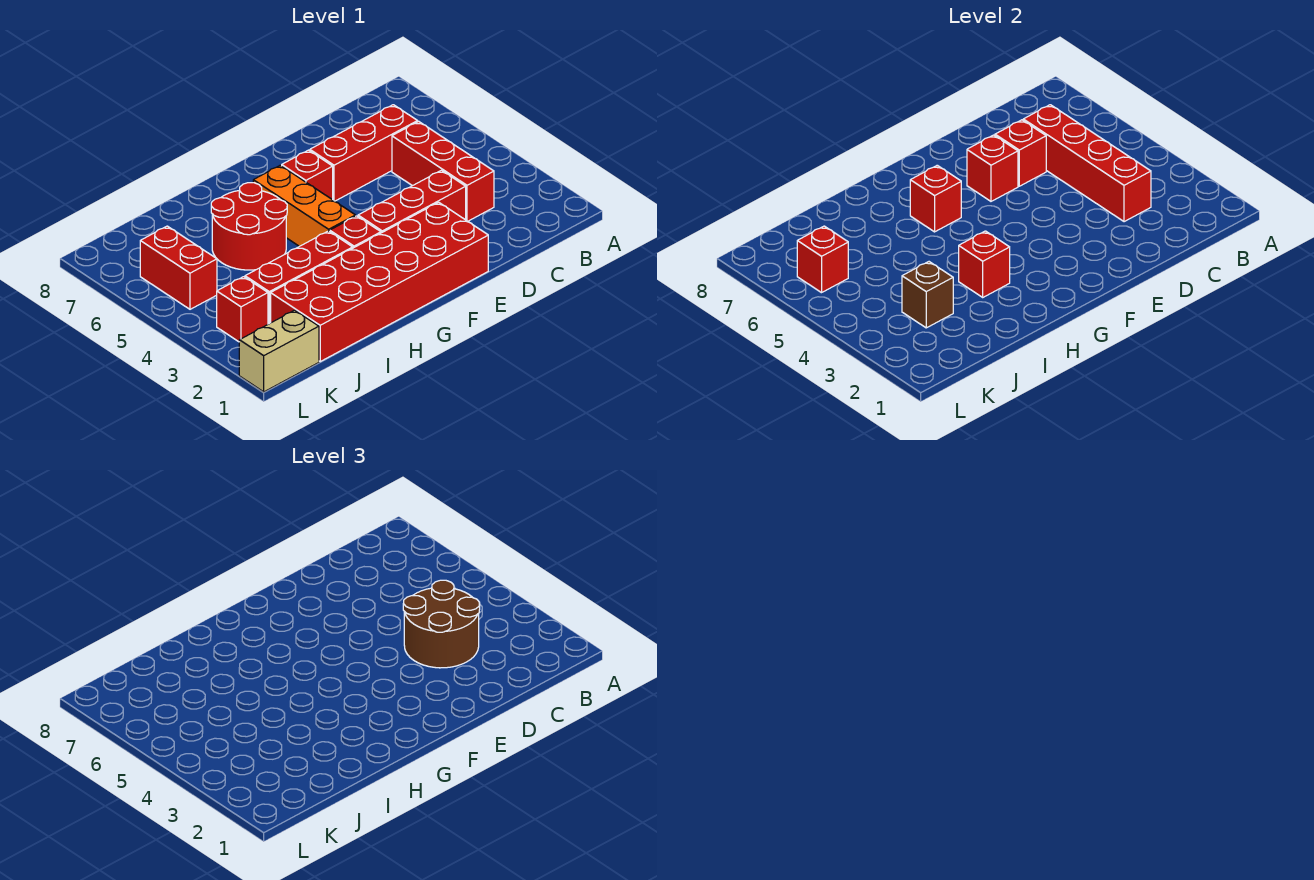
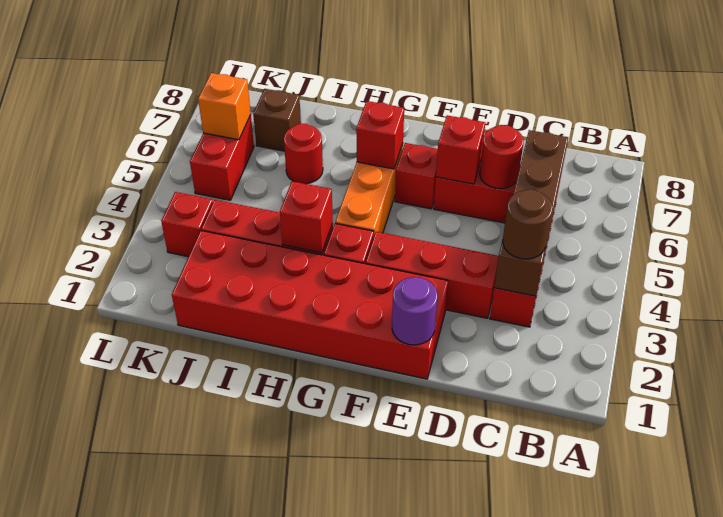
red 1x4 brick [1023,105,1151,222] -> brown 1x4 brick [494,130,568,296]
brown 2x2 round brick [403,580,480,668] -> brown 1x1 round brick [503,190,553,259]
red 1x1 brick [995,120,1046,186] -> red 1x1 round brick [480,125,524,189]
none -> purple 1x1 round brick [392,277,438,345]
red 2x2 round brick [211,183,287,270] -> red 1x1 round brick [284,124,323,184]
brown 1x1 brick [902,262,953,328] -> brown 1x1 brick moved to [253,89,301,151]
tan 1x2 brick [239,310,319,392] -> none
red 1x1 brick [797,226,848,293] -> orange 1x1 brick [198,73,251,140]

